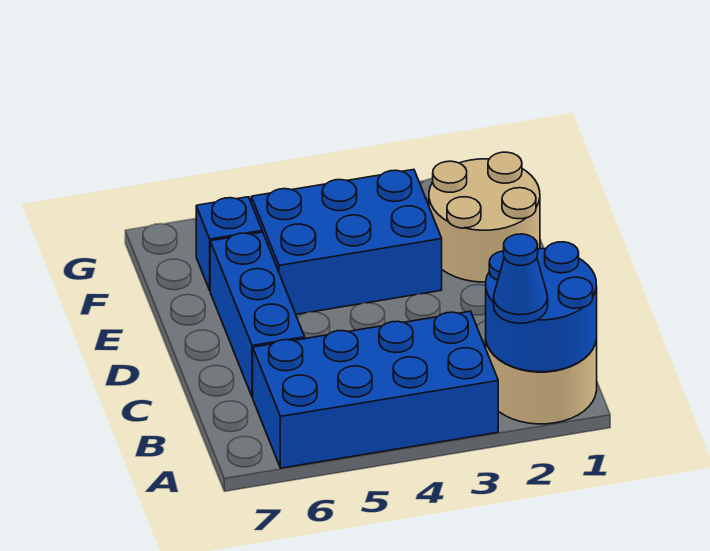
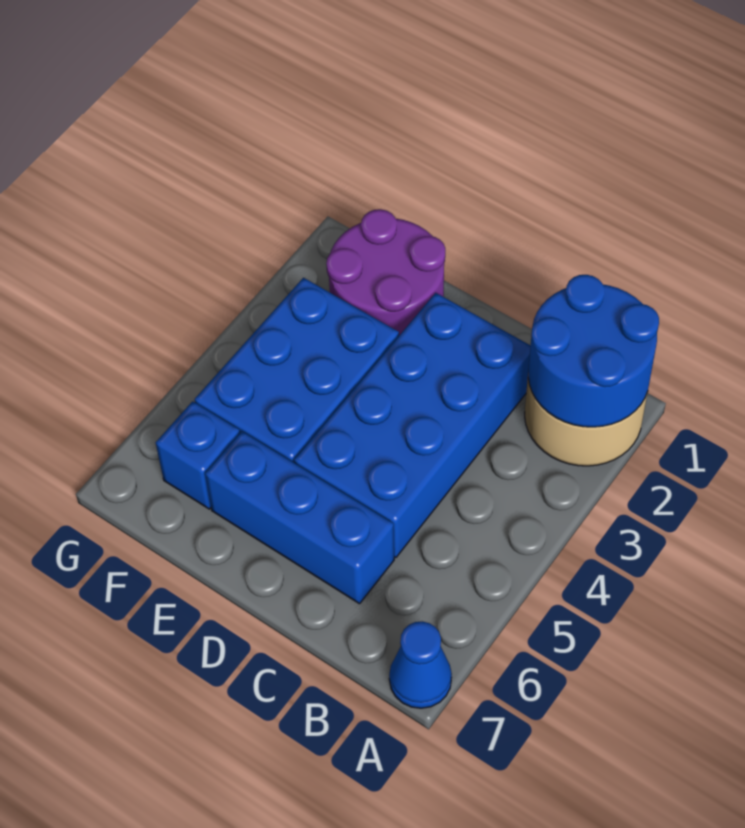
blue 1x1 cone [494,234,548,323] -> blue 1x1 cone moved to [389,622,452,708]
blue 2x4 brick [253,311,498,468] -> blue 2x4 brick moved to [294,293,531,557]
tan 2x2 round brick [429,152,540,282] -> purple 2x2 round brick [326,209,445,335]

